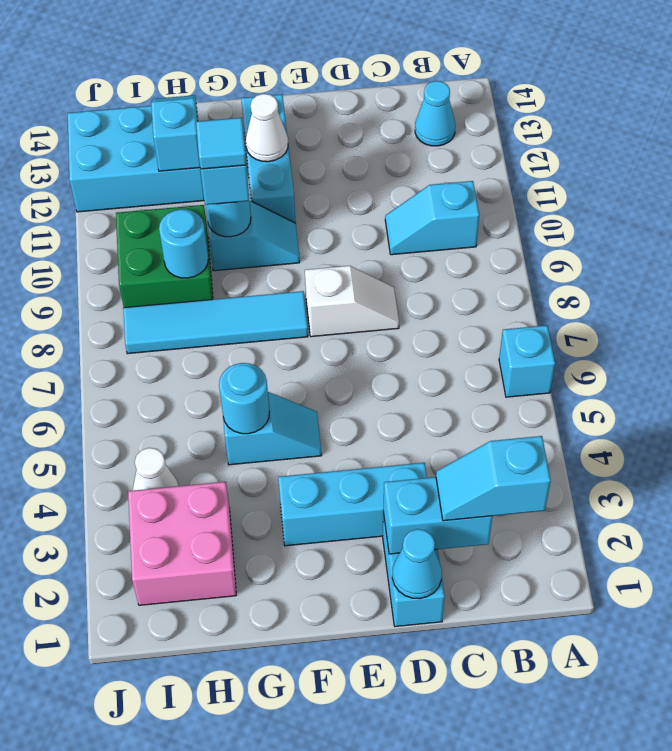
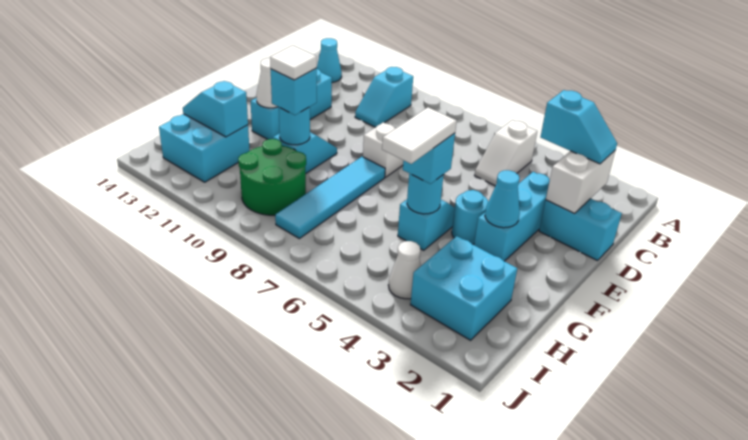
cyan 1x1 brick [499,325,555,397] -> cyan 1x1 brick moved to [403,133,455,184]
cyan 1x2 slope [436,436,551,521] -> cyan 1x2 slope turned to [541,90,617,164]
none -> white 1x2 slope [475,120,537,186]
cyan 1x2 brick [383,477,493,554] -> white 1x2 brick [546,151,615,213]
cyan 1x1 cone [392,529,442,599] -> cyan 1x1 cone moved to [485,170,520,228]
cyan 1x3 brick [241,95,295,223] -> cyan 1x3 brick turned to [251,69,332,140]
none -> white 1x2 tile [382,107,457,164]
cyan 1x1 tile [196,118,246,169] -> white 1x1 tile [270,45,317,80]
pink 2x2 brick [128,482,236,605] -> cyan 2x2 brick [410,236,517,340]
green 2x2 brick [116,205,213,308] -> green 2x2 round brick [238,139,306,215]
cyan 1x1 round brick [159,209,208,278] -> cyan 1x1 round brick moved to [452,190,488,244]
cyan 2x3 brick [68,106,204,212] -> cyan 2x2 brick [159,114,250,182]

